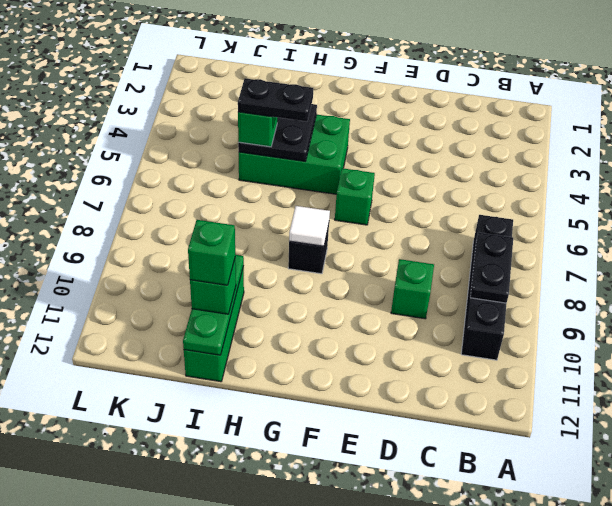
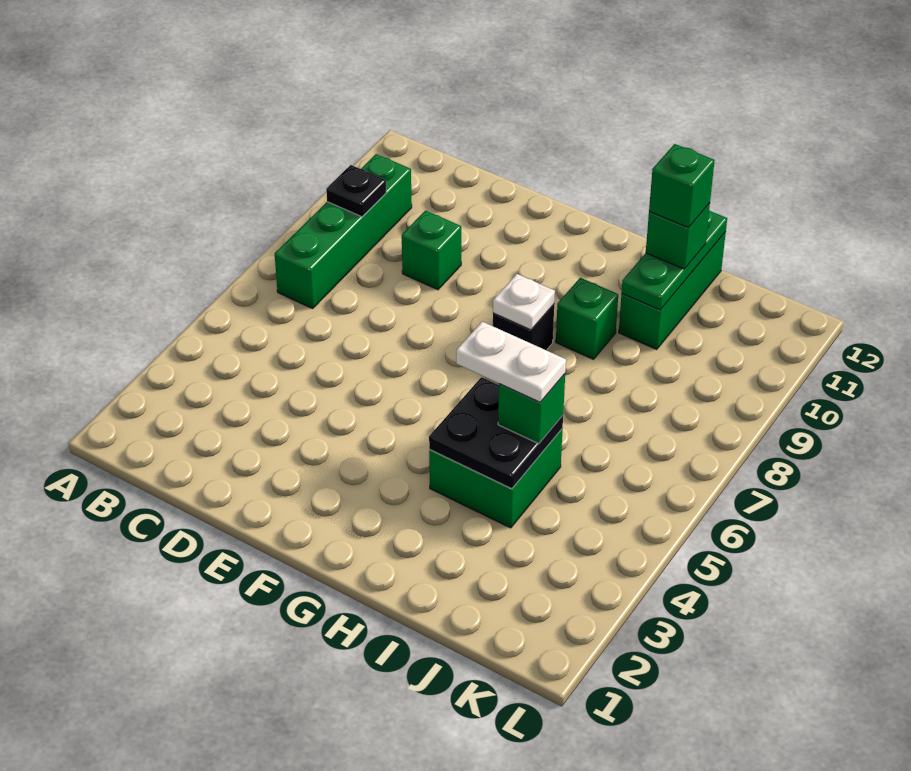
black 1x4 brick [461,215,513,360] -> green 1x4 brick [275,154,412,309]
black 1x2 plate [470,232,513,303] -> black 1x1 plate [326,165,386,217]
green 1x1 brick [335,168,375,225] -> green 1x1 brick moved to [556,278,618,359]
green 2x3 brick [239,115,350,194] -> green 2x2 brick [429,428,563,528]
white 1x1 tile [289,206,330,246] -> white 1x1 plate [493,274,555,330]
black 1x2 plate [238,78,313,121] -> white 1x2 plate [456,322,566,402]

